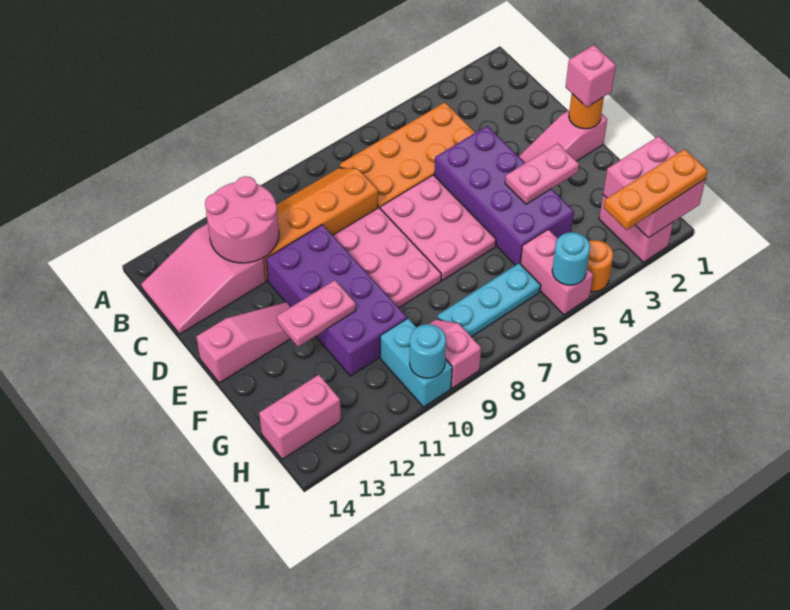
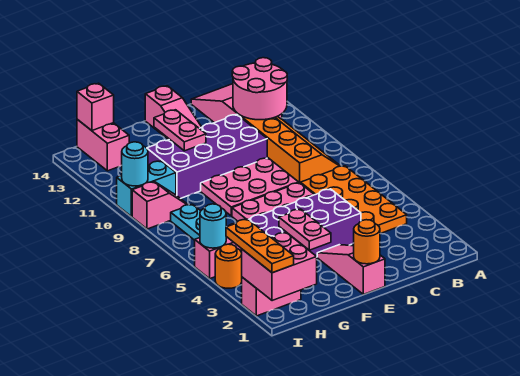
pink 1x1 brick [566,45,616,107] -> pink 1x1 brick moved to [77,83,114,131]

